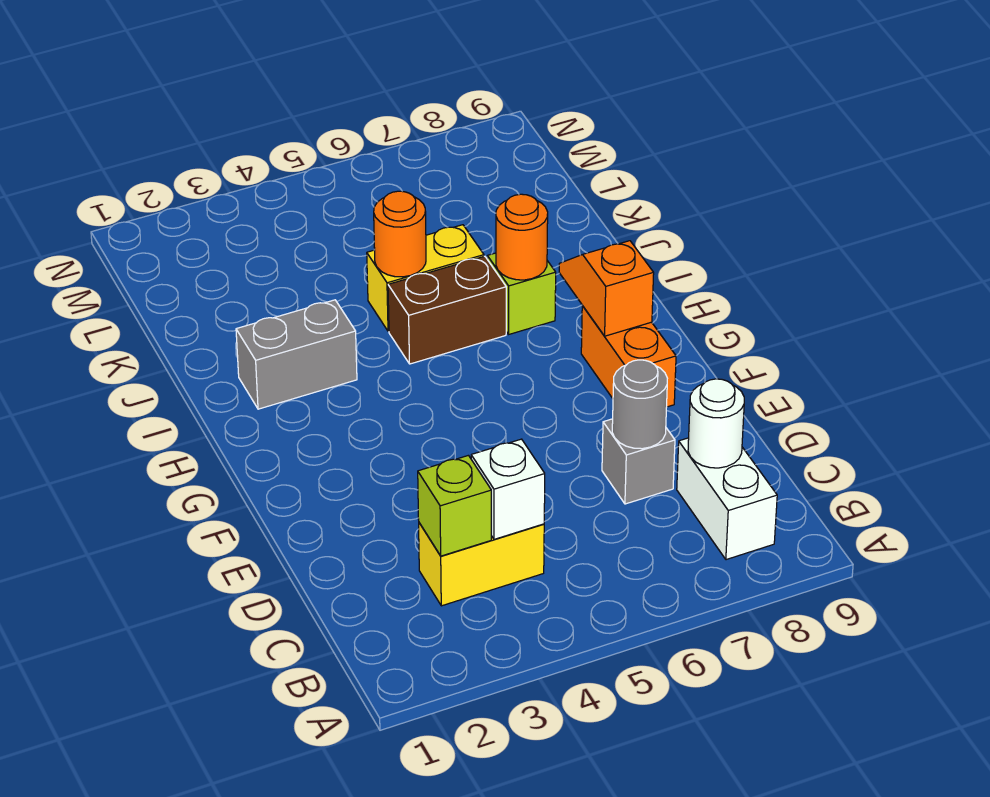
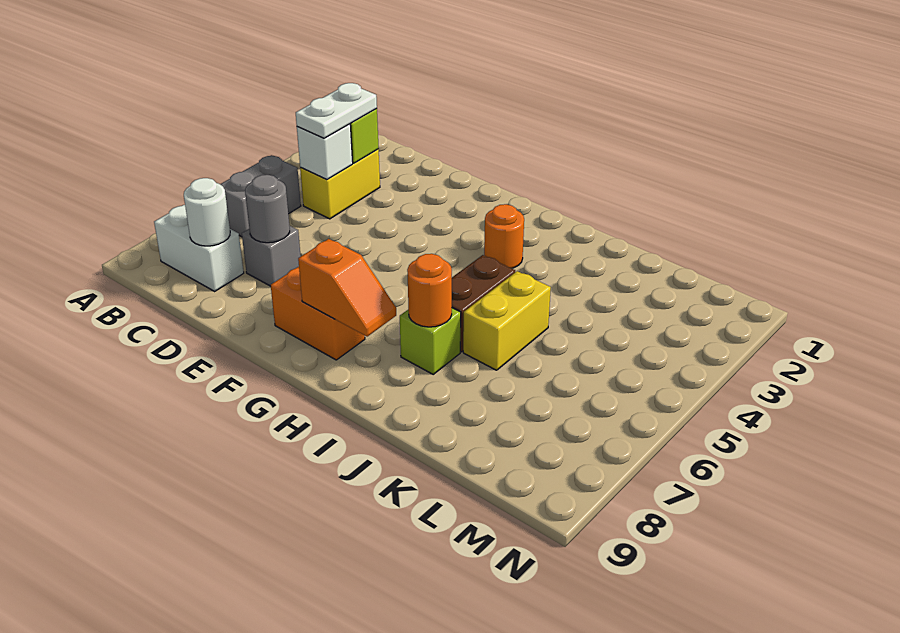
none -> white 1x2 plate [296,83,377,138]
grey 1x2 brick [236,300,357,409] -> grey 1x2 brick moved to [220,155,301,237]
orange 1x1 round brick [374,191,426,277] -> orange 1x1 round brick moved to [484,204,524,268]

